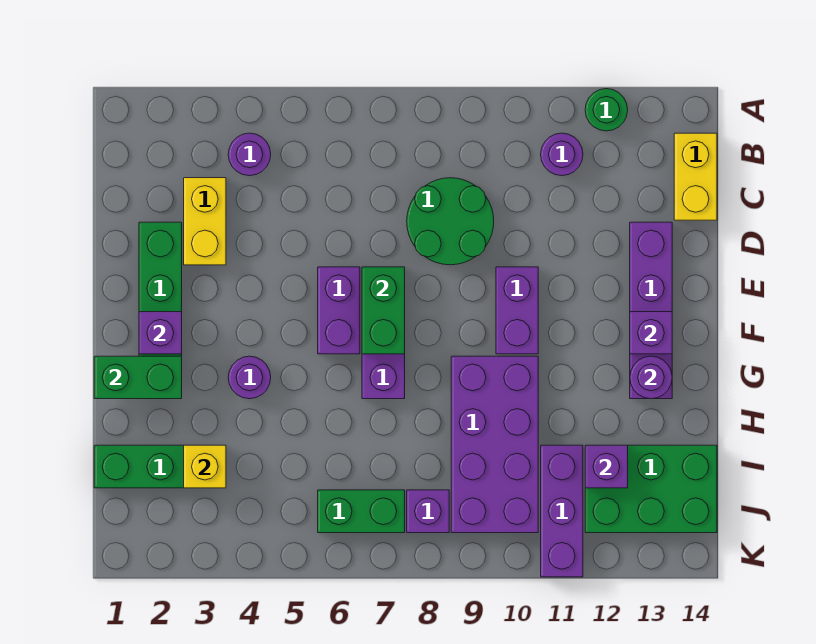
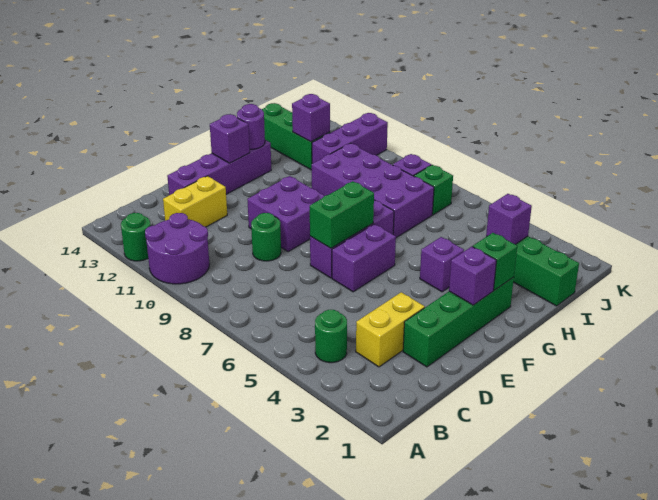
purple 1x1 round brick [228,133,271,176] -> green 1x1 round brick [315,310,347,363]
purple 1x1 round brick [541,133,583,176] -> purple 2x2 round brick [145,213,209,284]
yellow 1x2 brick [674,133,717,220] -> yellow 1x2 brick moved to [163,176,227,227]
green 2x2 round brick [407,178,494,265] -> green 1x1 round brick [251,213,281,261]
purple 1x2 brick [496,267,538,354] -> purple 2x2 brick [247,176,324,252]
green 1x2 brick [94,356,182,399] -> green 1x1 brick [473,233,517,290]
purple 1x1 round brick [228,356,271,399] -> purple 1x1 brick [420,237,464,292]
purple 2x4 brick [451,356,538,533] -> purple 2x4 brick turned to [312,143,434,238]
yellow 1x1 brick [184,445,226,488] -> purple 1x1 brick [486,194,532,244]
green 2x3 brick [585,445,717,533] -> green 1x3 brick [262,103,330,170]
green 1x2 brick [318,490,405,533] -> green 1x1 brick [414,165,453,215]

